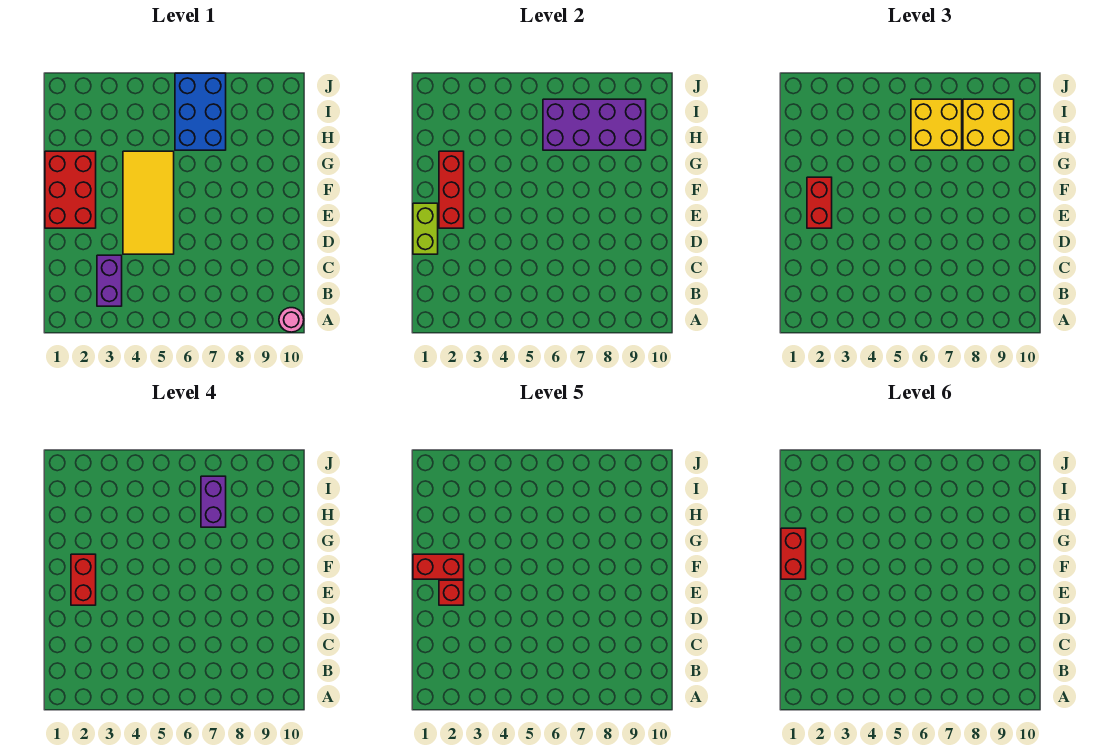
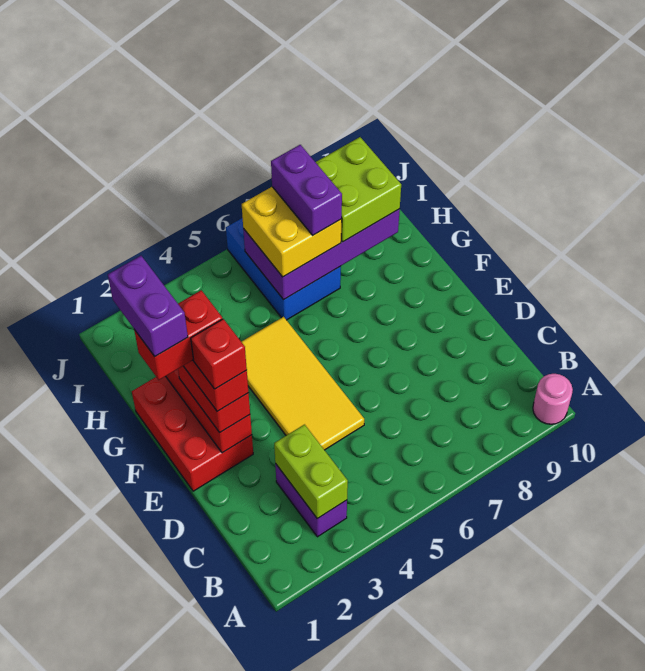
lime 1x2 brick [413,203,438,254] -> lime 1x2 brick moved to [274,425,348,519]
red 1x2 brick [781,528,806,579] -> purple 1x2 brick [108,256,188,356]
yellow 2x2 brick [963,99,1014,150] -> lime 2x2 brick [316,137,401,242]

